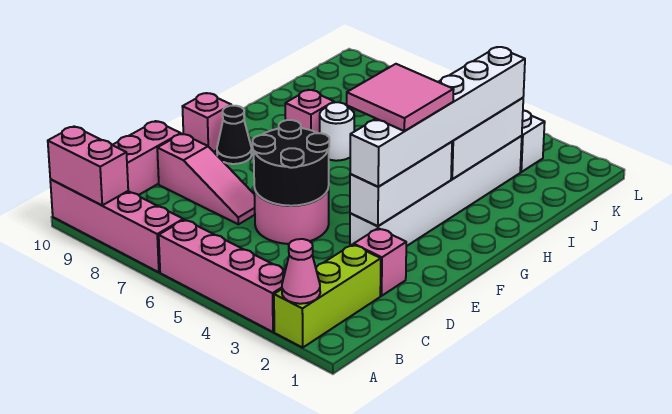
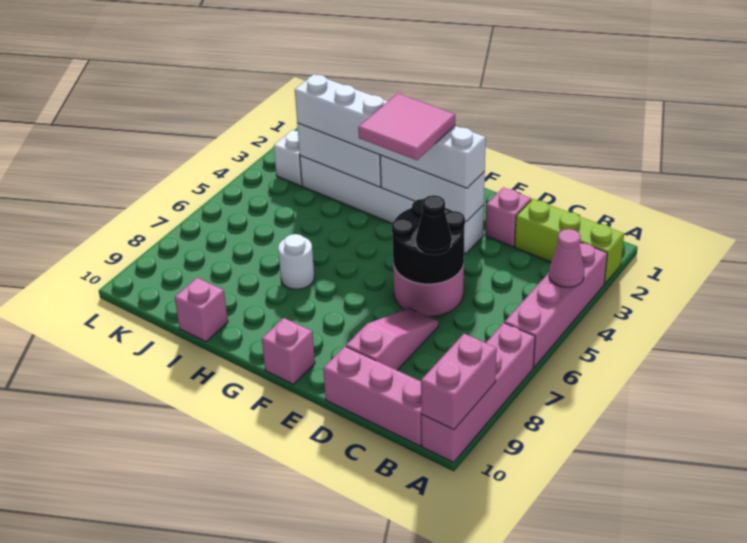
pink 1x1 cone [282,239,320,304] -> pink 1x1 cone moved to [549,229,584,287]
black 1x1 cone [217,106,252,164] -> black 1x1 cone moved to [416,195,452,255]
pink 1x1 brick [285,90,334,133] -> pink 1x1 brick moved to [175,278,228,342]

